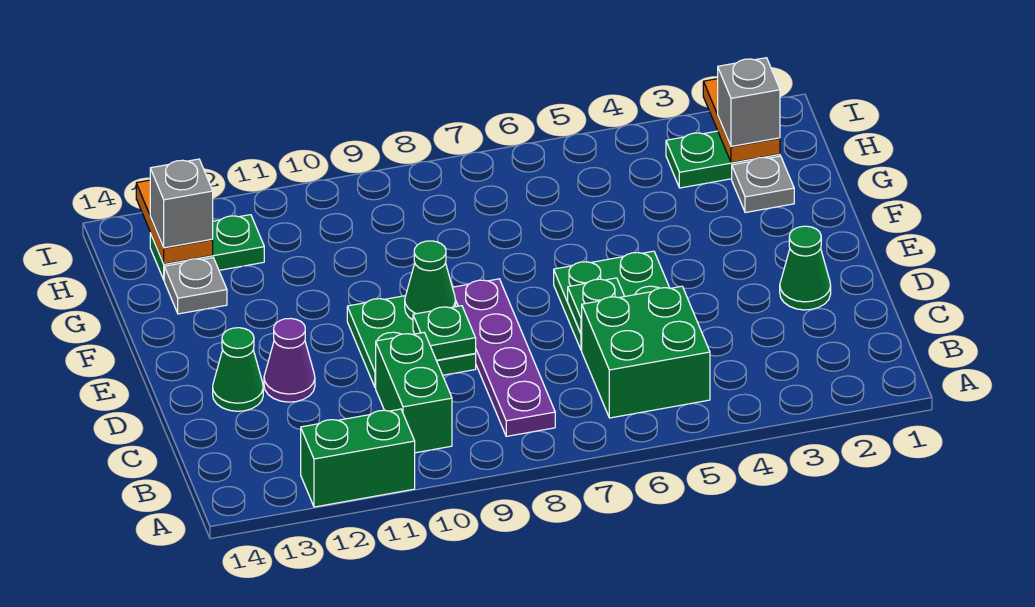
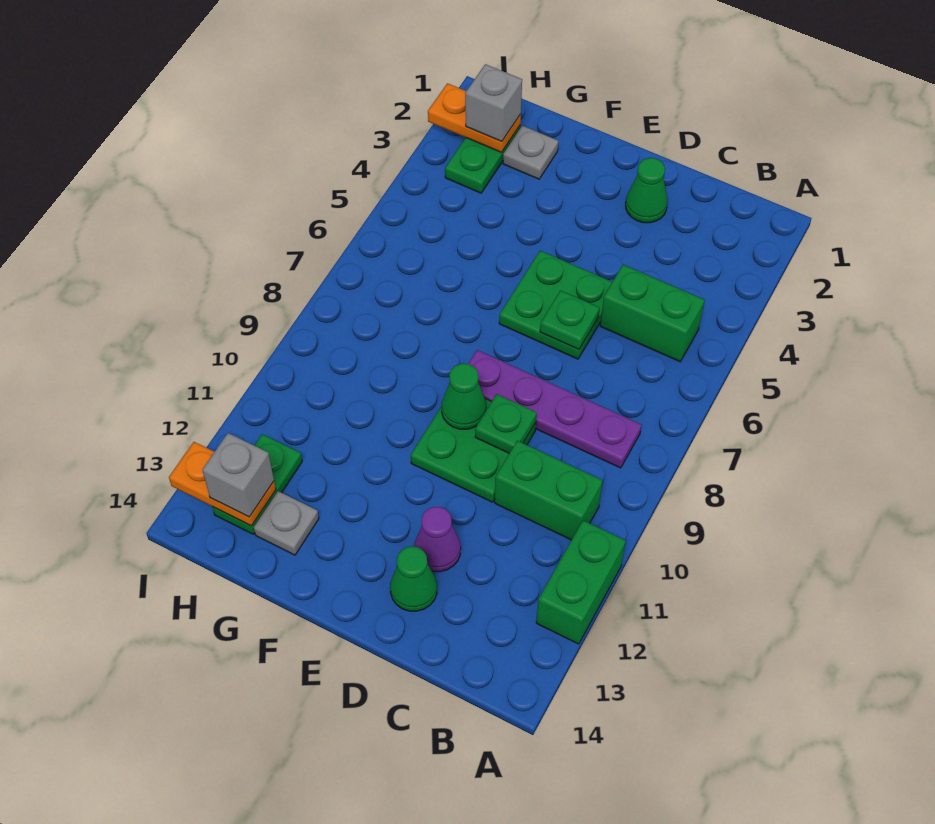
green 2x2 brick [582,286,710,418] -> green 1x2 brick [600,265,705,362]

